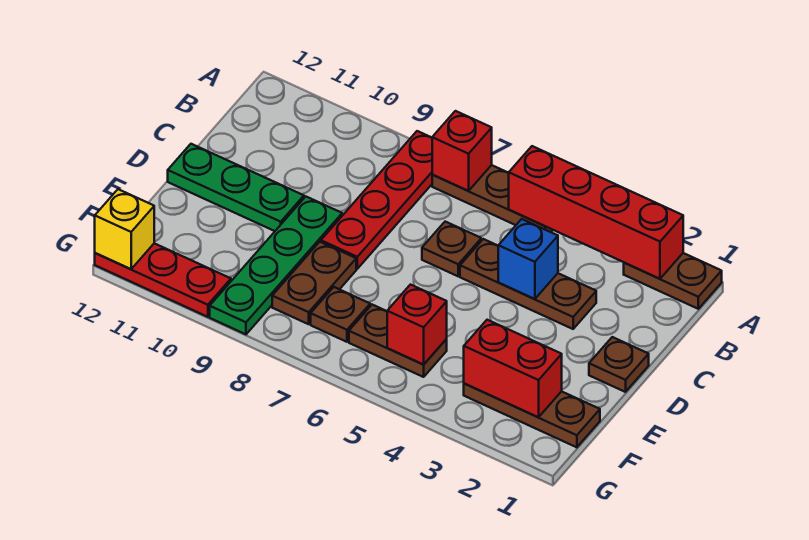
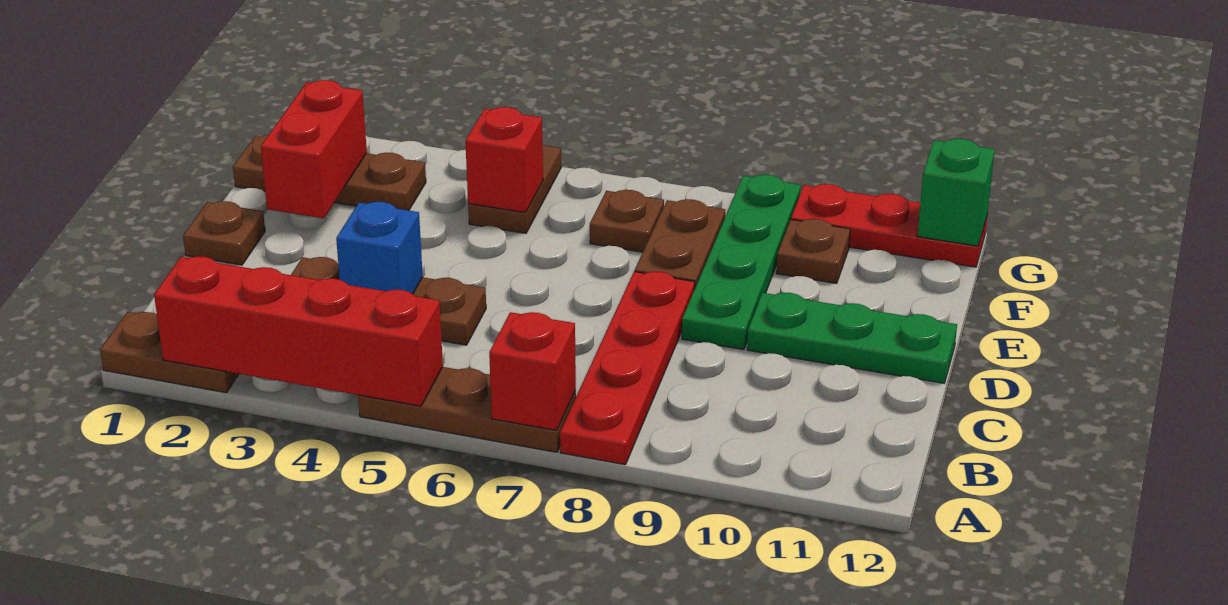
brown 1x1 plate [422,222,481,276] -> brown 1x1 plate moved to [776,219,850,284]
red 1x2 brick [464,320,562,417] -> red 1x2 brick turned to [261,80,367,218]
brown 1x2 plate [349,305,447,377] -> brown 1x2 plate turned to [468,145,561,233]
yellow 1x1 brick [95,189,154,269] -> green 1x1 brick [918,139,995,246]

